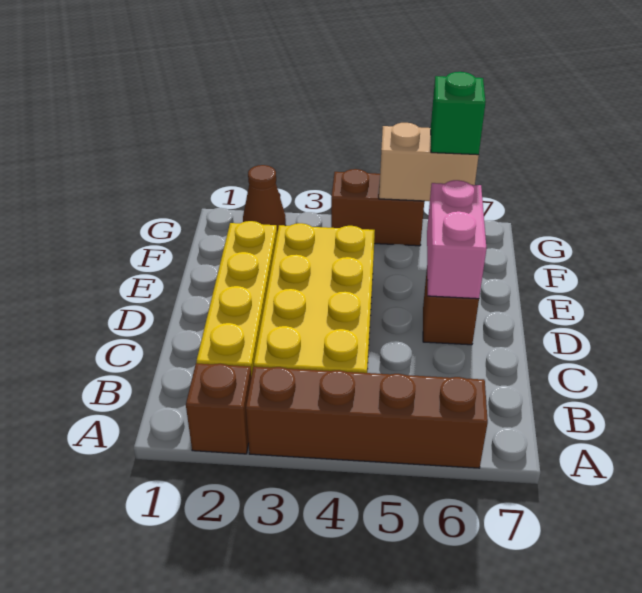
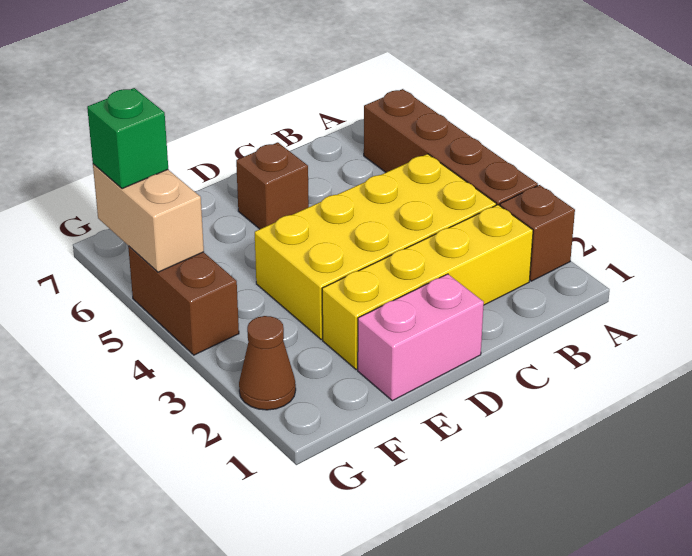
pink 1x2 brick [427,180,487,299] -> pink 1x2 brick moved to [358,274,484,401]

